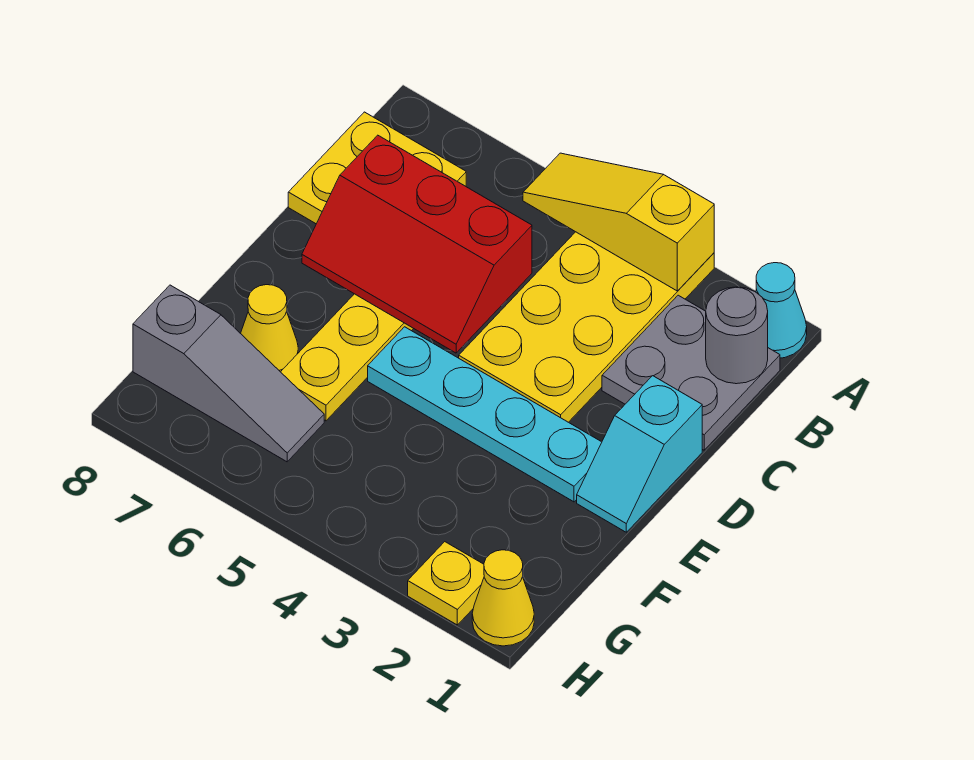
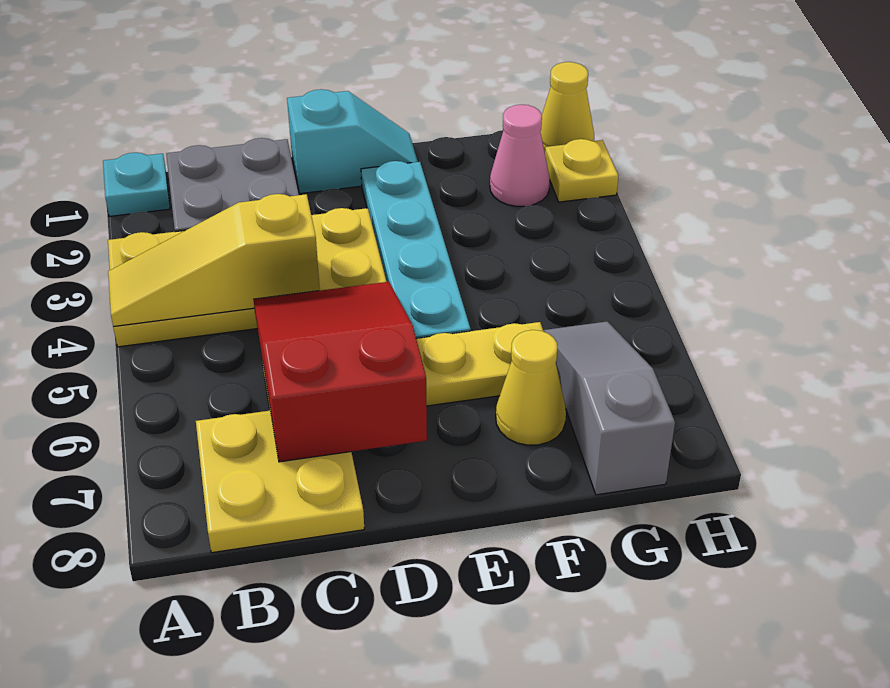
cyan 1x1 cone [756,263,807,358] -> cyan 1x1 plate [103,153,170,216]
yellow 1x3 slope [523,153,714,291] -> yellow 1x3 slope turned to [108,194,320,327]
grey 1x1 round brick [706,287,768,384] -> none
red 2x3 slope [302,135,532,353] -> red 2x3 slope turned to [254,282,427,462]
none -> pink 1x1 cone [490,105,550,206]

